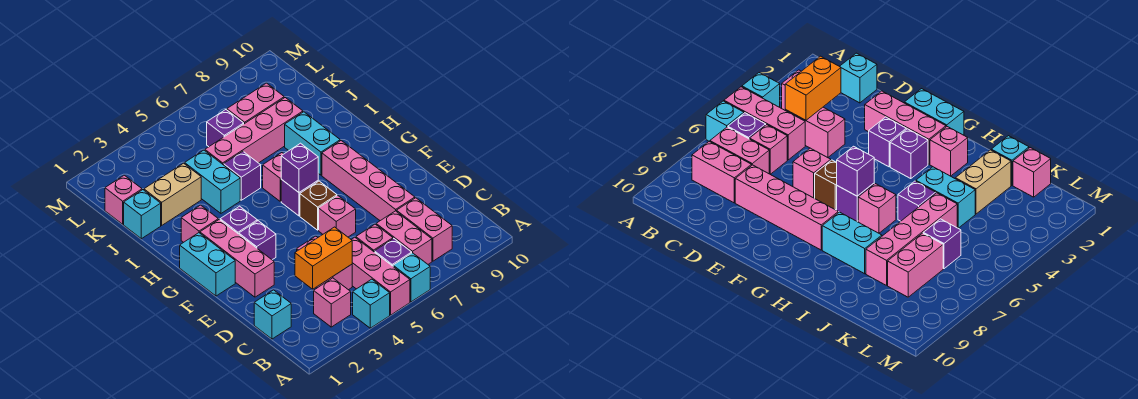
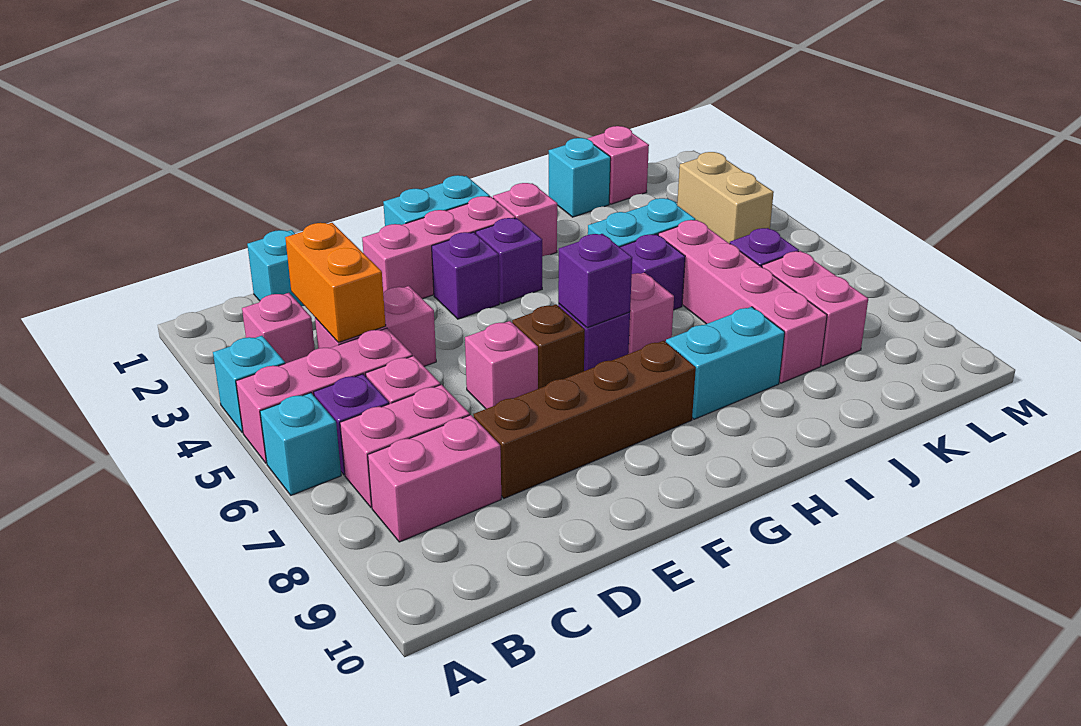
pink 1x4 brick [322,141,415,221] -> brown 1x4 brick [473,341,696,498]
tan 1x2 brick [144,163,201,225] -> tan 1x2 brick moved to [677,152,774,244]

